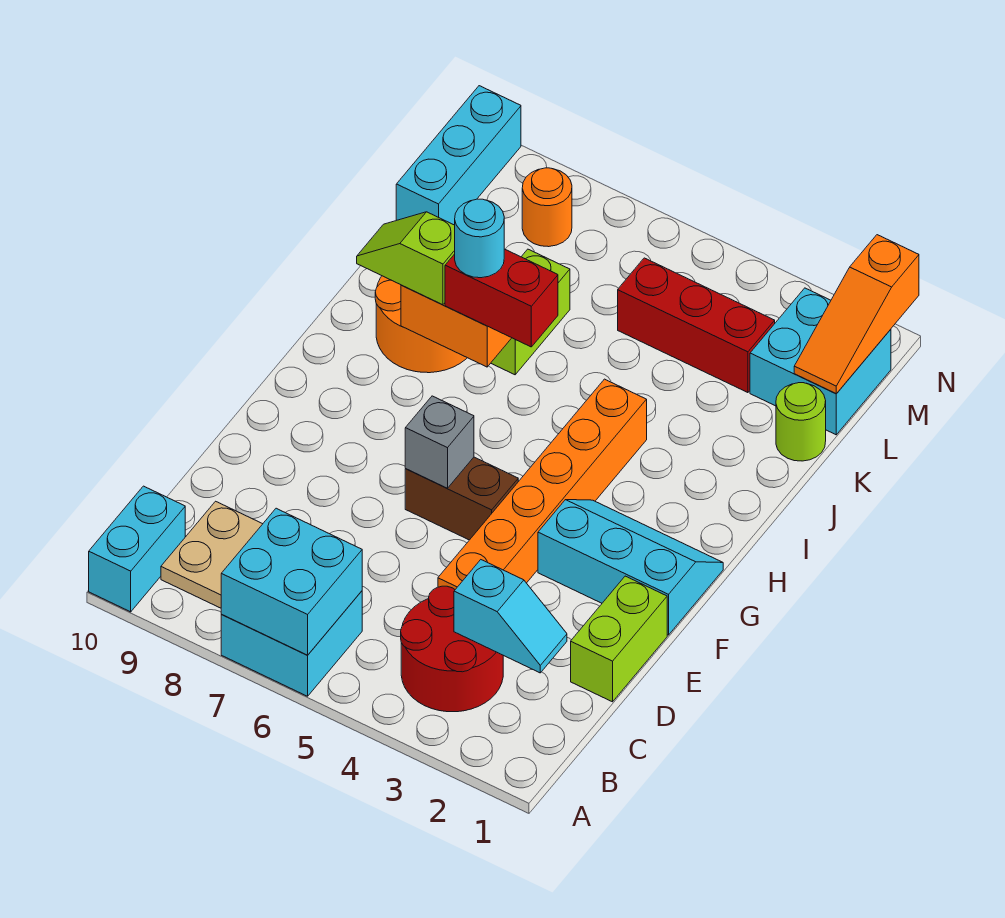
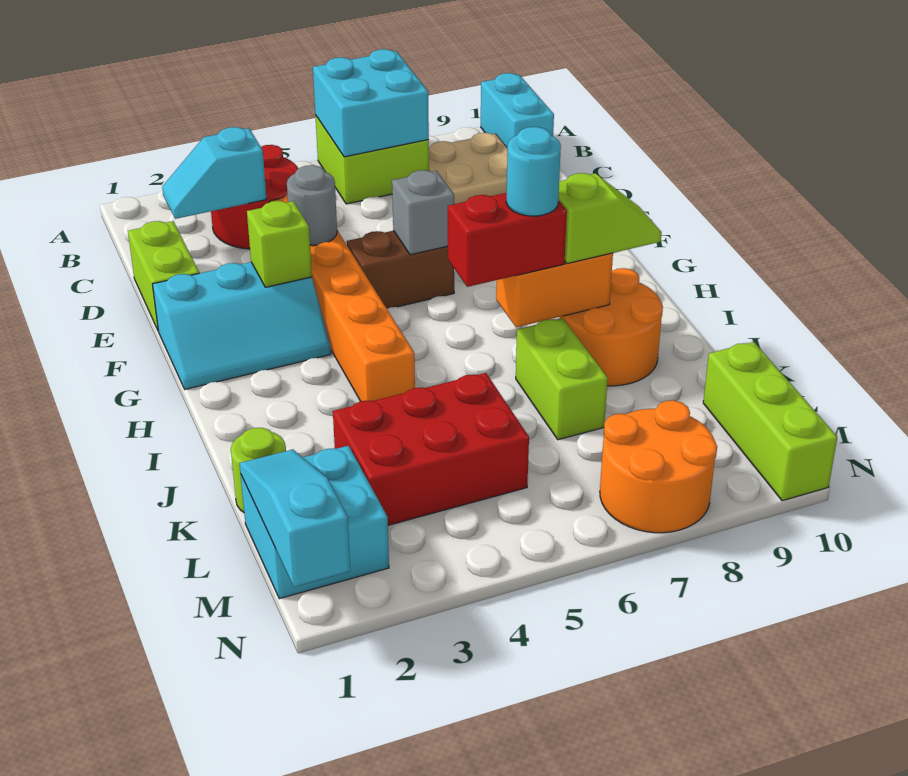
cyan 2x2 brick [221,591,362,696] -> lime 2x2 brick [315,115,429,204]
none -> grey 1x1 round brick [287,165,337,246]
none -> lime 1x1 brick [247,201,312,287]
orange 1x3 slope [794,235,919,394] -> cyan 1x3 slope [239,449,350,587]
red 1x3 brick [618,258,775,393] -> red 2x3 brick [333,373,529,525]
cyan 1x3 brick [396,86,521,225] -> lime 1x3 brick [703,342,837,501]
orange 1x1 round brick [522,168,572,247] -> orange 2x2 round brick [600,400,717,533]

